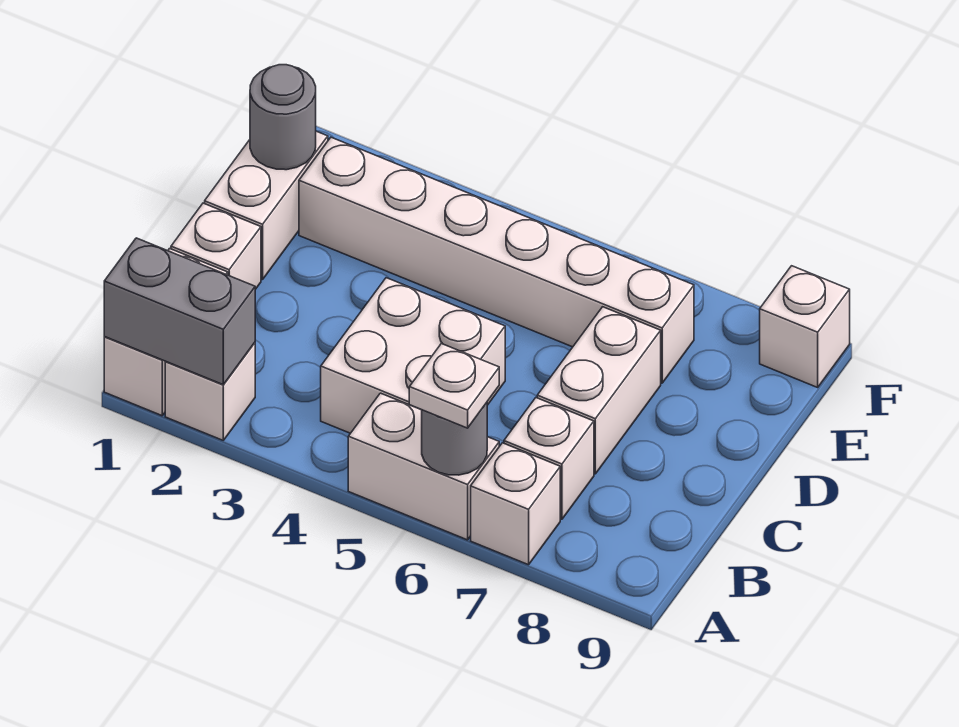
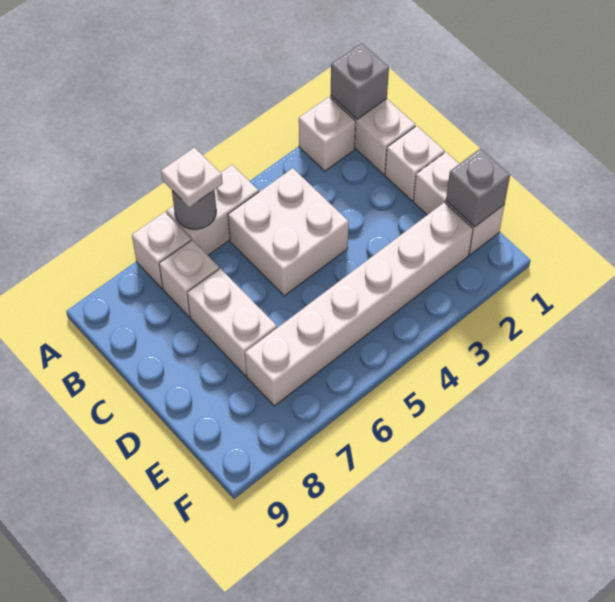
grey 1x2 brick [104,238,255,384] -> grey 1x1 brick [331,43,389,119]
grey 1x1 round brick [250,65,316,170] -> grey 1x1 brick [446,149,510,227]
white 1x1 brick [760,266,850,387] -> none

